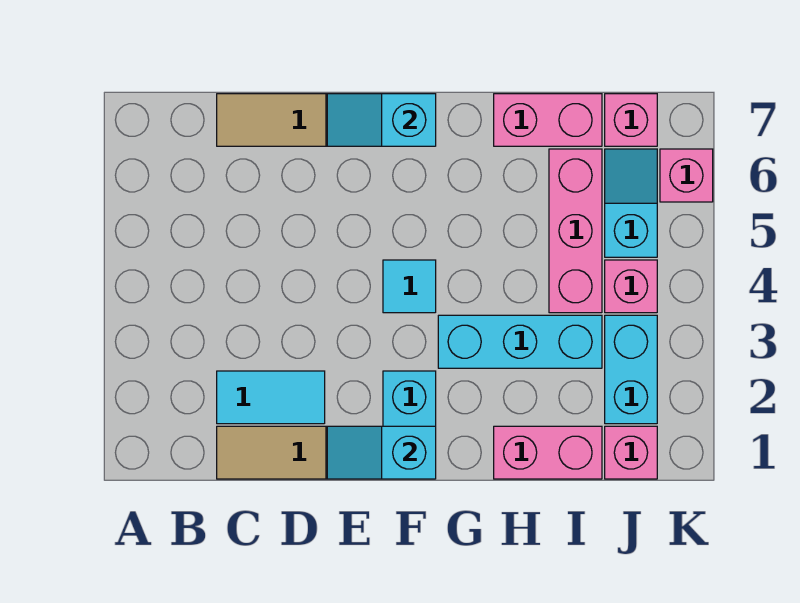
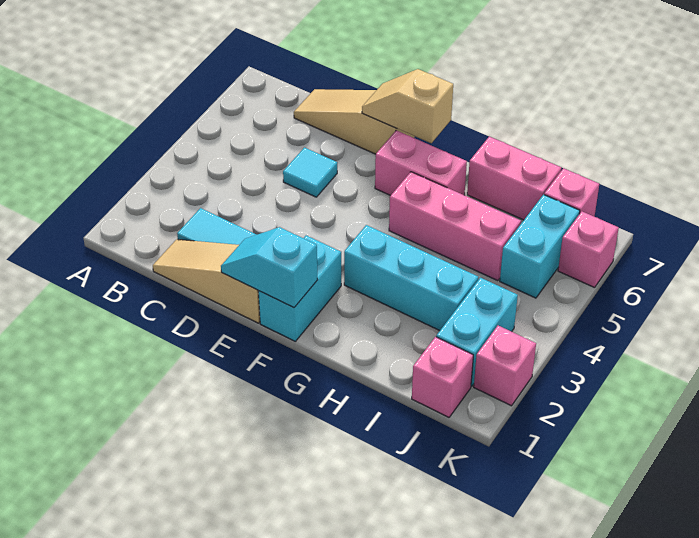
cyan 1x2 slope [327,94,436,146] -> tan 1x2 slope [362,69,453,143]
cyan 1x1 tile [383,260,436,313] -> cyan 1x1 tile moved to [283,148,337,197]
pink 1x2 brick [494,426,602,479] -> pink 1x2 brick moved to [375,130,467,196]
pink 1x3 brick [549,149,602,313] -> pink 1x3 brick turned to [389,172,521,281]
pink 1x1 brick [605,260,657,313] -> pink 1x1 brick moved to [474,326,536,406]
cyan 1x2 slope [605,149,657,257] -> cyan 1x2 brick [500,195,580,298]

